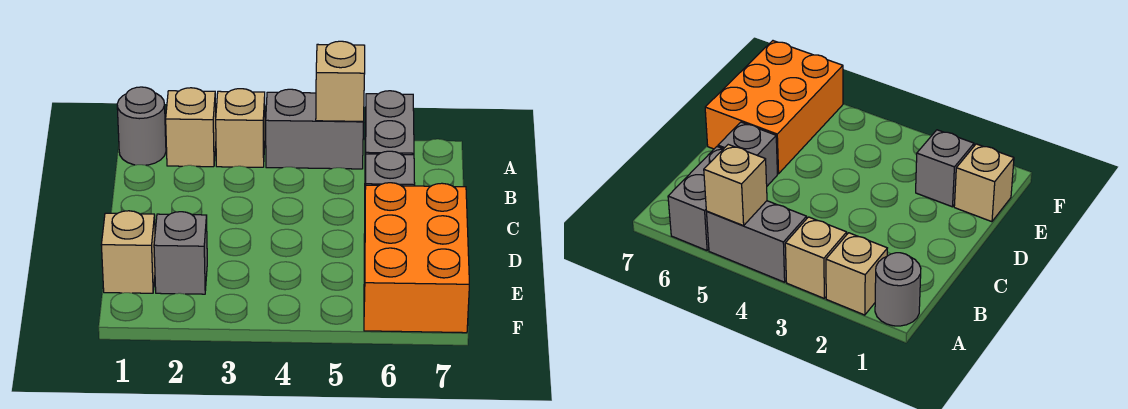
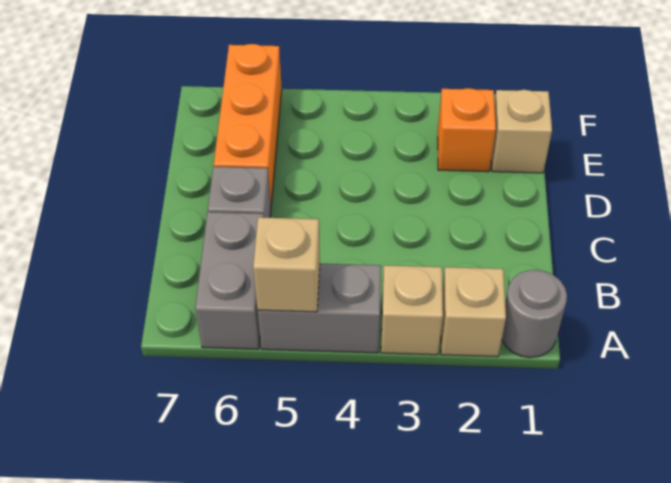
orange 2x3 brick [364,183,469,333] -> orange 1x3 brick [214,44,282,205]
grey 1x1 brick [154,212,207,294] -> orange 1x1 brick [438,88,496,172]

